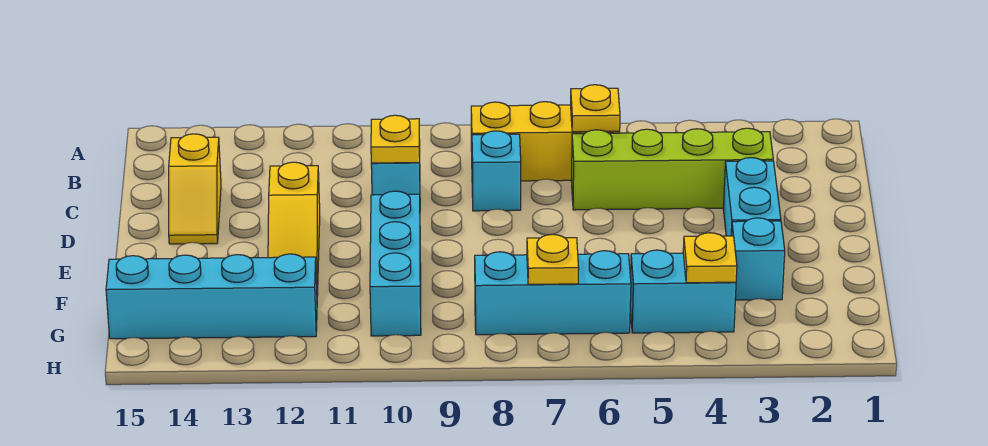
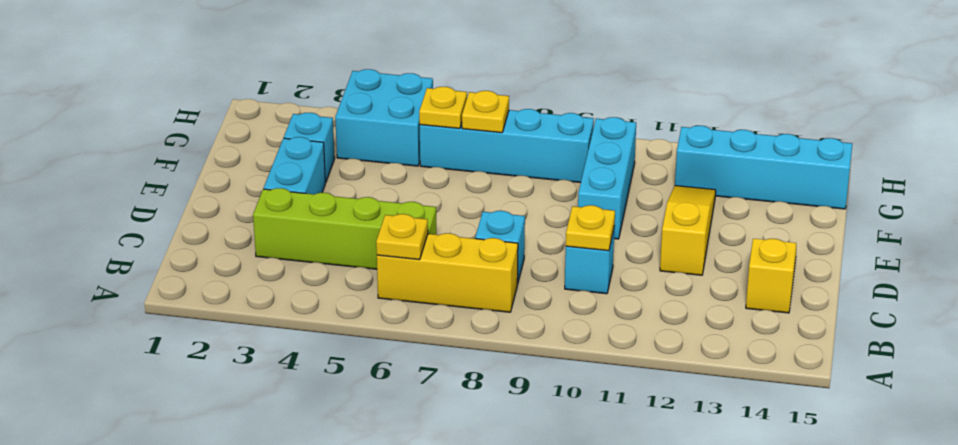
cyan 1x2 brick [630,250,736,333] -> cyan 2x2 brick [335,69,433,166]
yellow 1x1 plate [683,233,737,283] -> yellow 1x1 plate moved to [419,87,467,129]
cyan 1x3 brick [475,251,631,335] -> cyan 1x4 brick [420,109,594,183]

